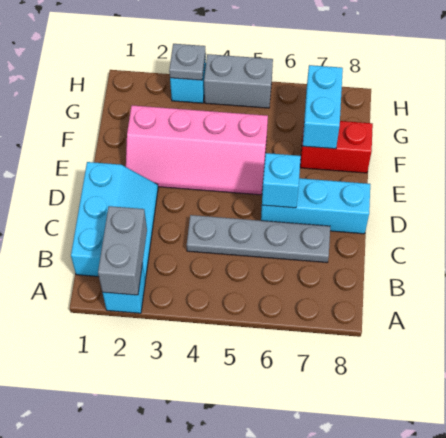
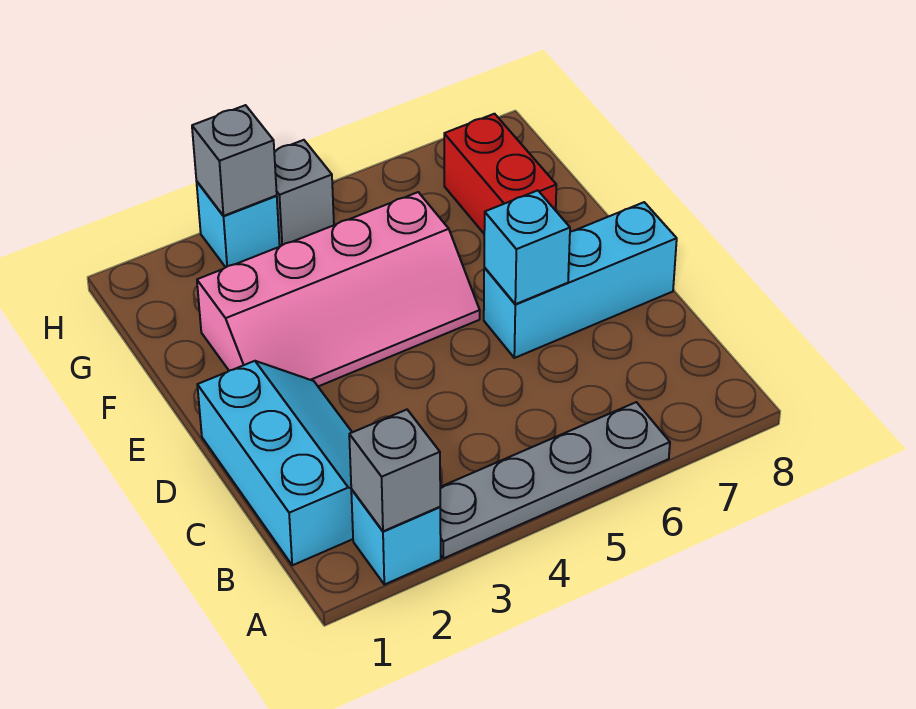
grey 1x2 brick [98,206,147,295] -> grey 1x1 brick [349,410,440,531]
grey 1x4 plate [187,215,330,262] -> grey 1x4 plate moved to [440,402,670,558]
red 1x2 brick [300,121,373,173] -> red 1x2 brick turned to [444,114,556,233]
cyan 1x2 brick [303,65,343,149] -> none
grey 1x1 plate [169,44,206,80] -> grey 1x1 brick [192,105,277,216]
grey 1x2 brick [204,54,273,108] -> grey 1x1 brick [274,140,334,246]

